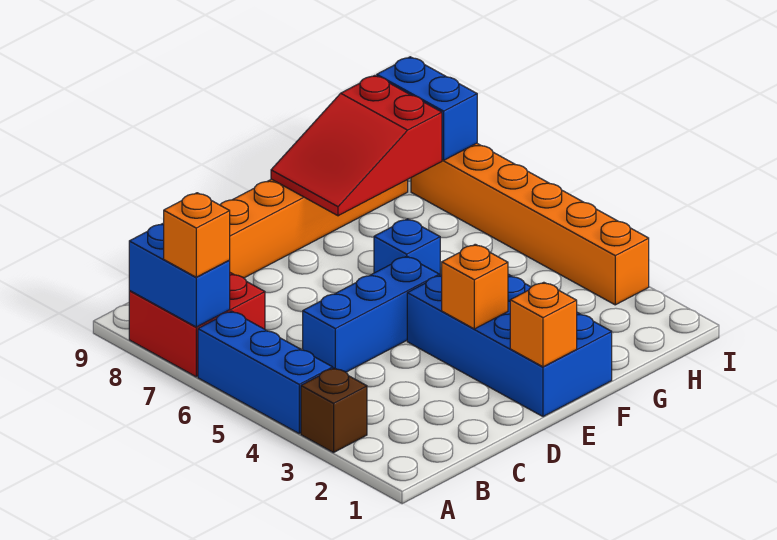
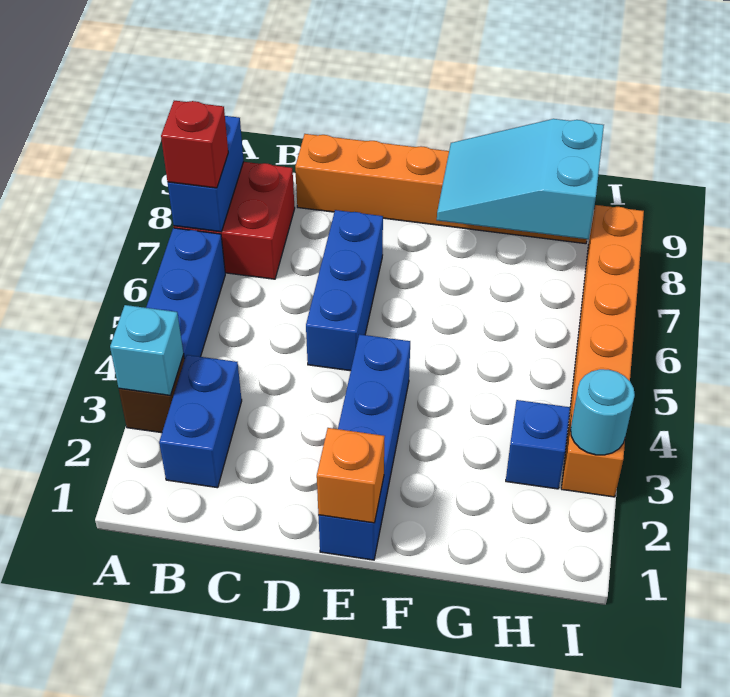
none -> cyan 1x1 brick [110,305,184,396]
orange 1x1 brick [164,193,230,277] -> red 1x1 brick [161,101,228,188]
blue 1x3 brick [303,256,439,372] -> blue 1x3 brick turned to [306,210,383,371]
blue 2x4 brick [407,274,612,417] -> blue 1x4 brick [318,334,410,560]
orange 1x1 brick [442,244,508,329] -> none
blue 1x1 brick [374,219,440,276] -> blue 1x1 brick moved to [506,400,570,489]
red 2x3 slope [271,75,442,216] -> cyan 2x3 slope [437,119,604,239]
none -> cyan 1x1 round brick [571,369,635,455]
blue 1x2 brick [377,57,477,160] -> blue 1x2 brick moved to [159,355,242,488]

